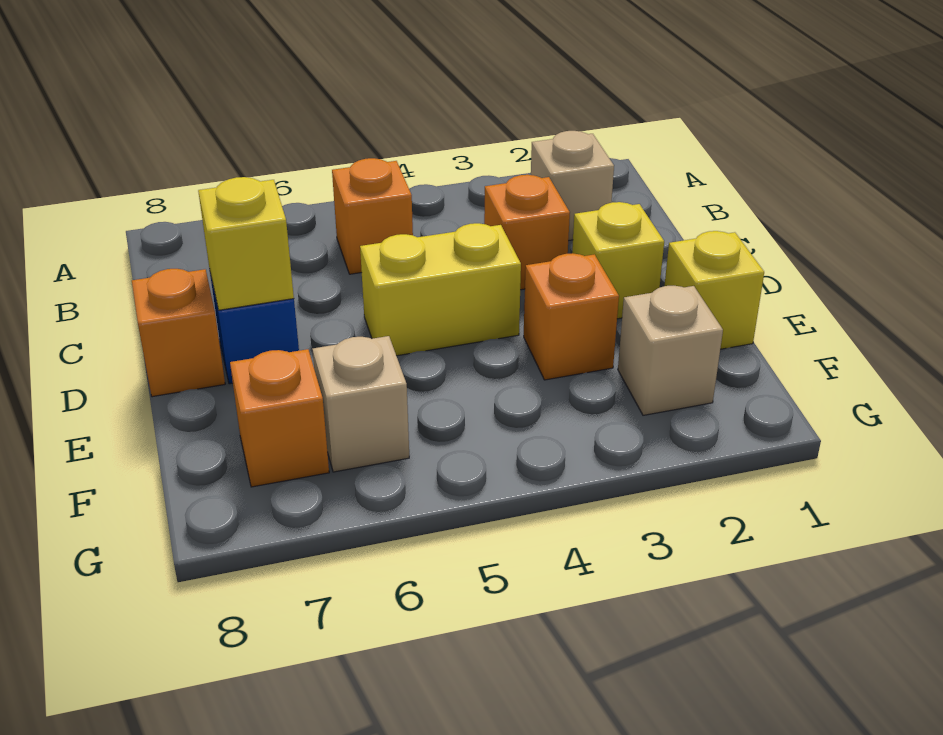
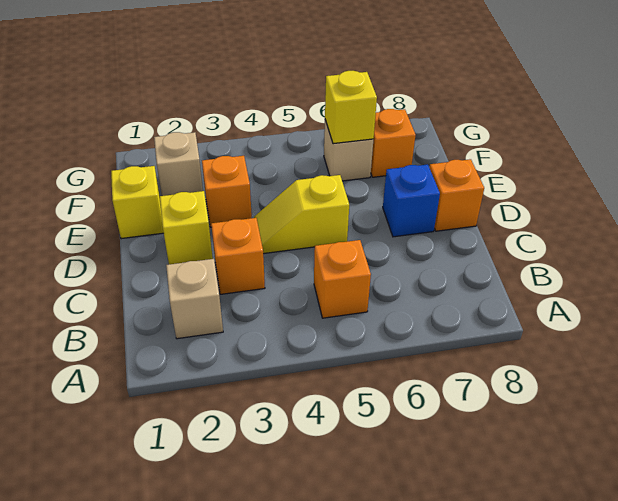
yellow 1x2 brick [360,223,521,356] -> yellow 1x2 slope [254,175,349,254]
yellow 1x1 brick [198,177,294,310] -> yellow 1x1 brick moved to [325,71,377,144]

